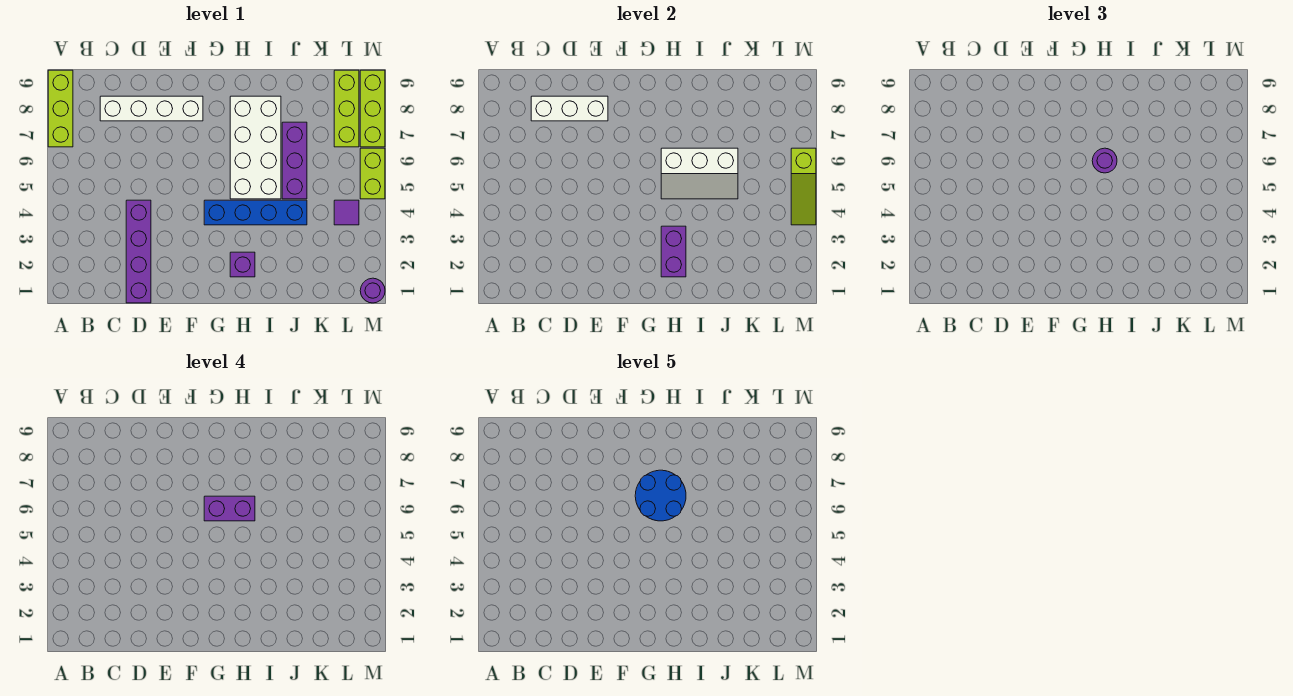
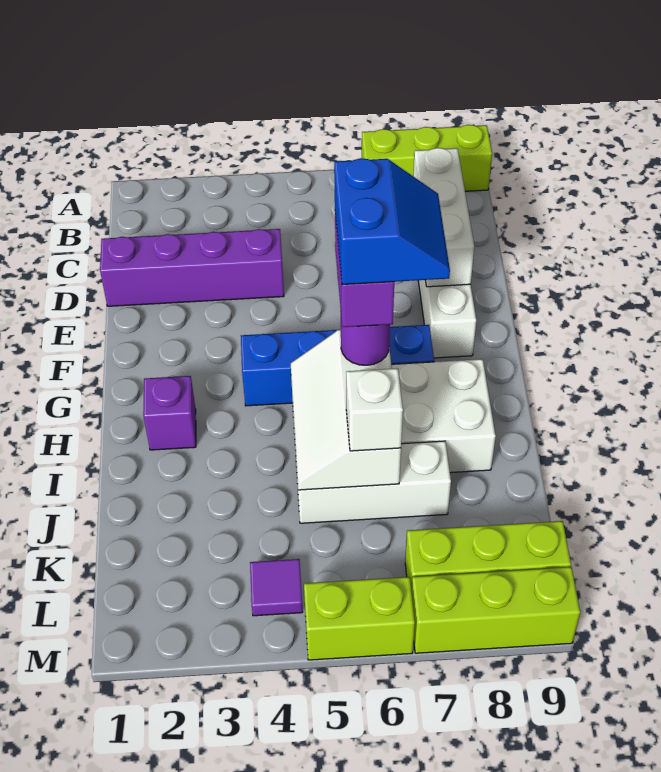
blue 1x4 brick [204,200,307,225] -> blue 1x4 brick turned to [241,325,434,406]
blue 2x2 round brick [635,470,686,521] -> blue 2x2 slope [334,158,450,285]
purple 1x2 brick [661,226,686,277] -> none
purple 1x3 brick [282,122,307,199] -> white 1x3 brick [296,441,451,523]
none -> white 1x1 brick [346,368,403,451]
purple 1x1 round brick [360,278,385,303] -> none
lime 1x3 slope [791,148,816,225] -> none

